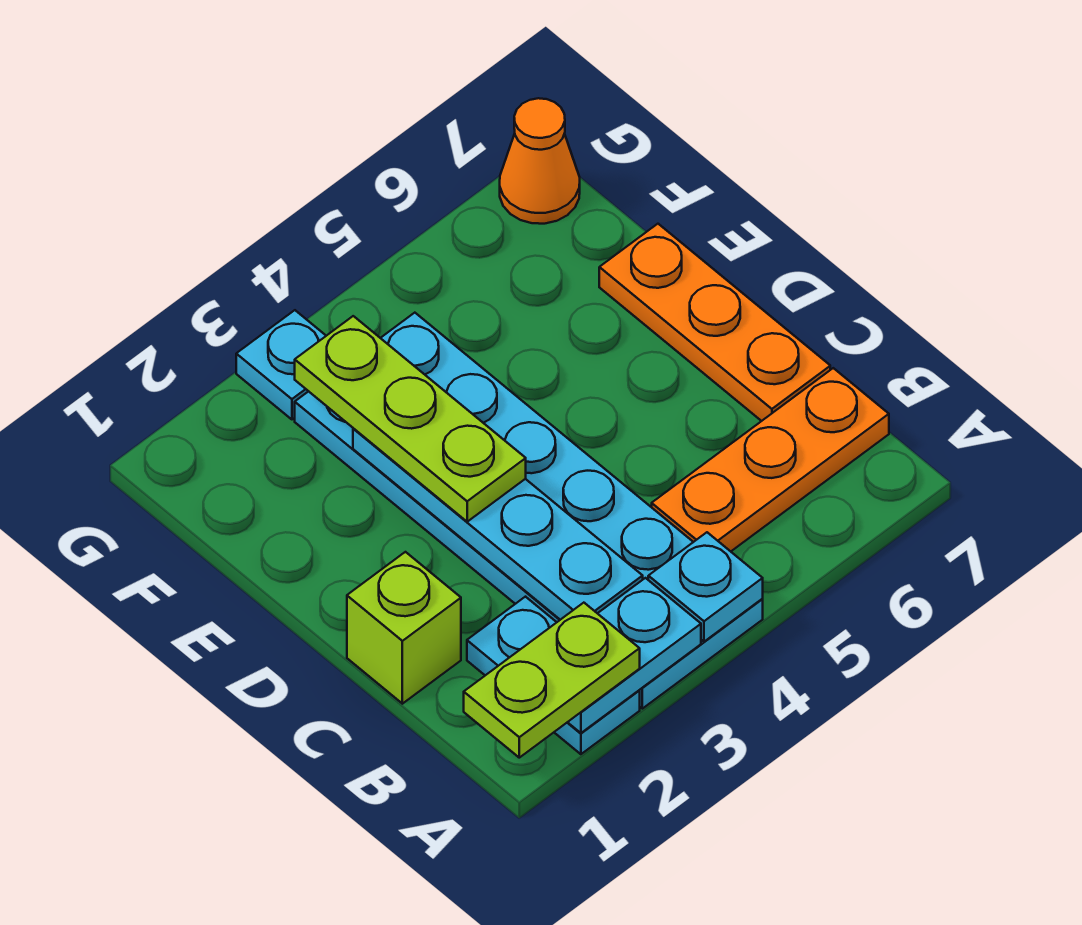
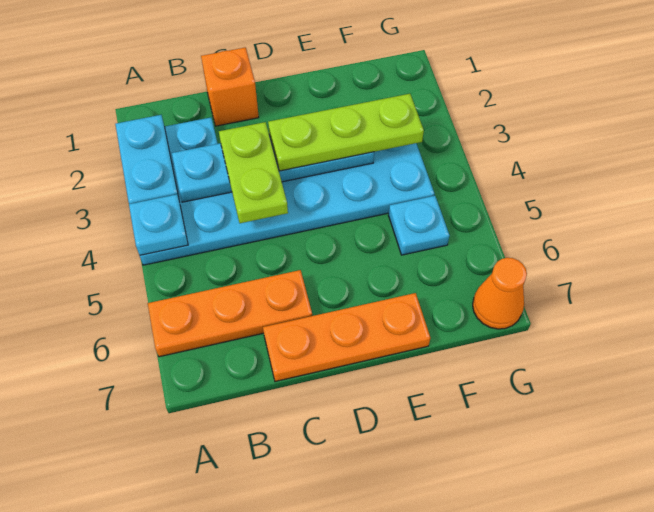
lime 1x2 plate [464,603,640,758] -> lime 1x2 plate moved to [219,122,288,223]
orange 1x3 plate [652,368,889,551] -> orange 1x3 plate turned to [148,270,312,357]
lime 1x1 brick [347,552,461,704] -> orange 1x1 brick [201,48,259,126]
cyan 1x1 plate [236,310,326,419] -> cyan 1x1 plate moved to [388,196,450,255]

